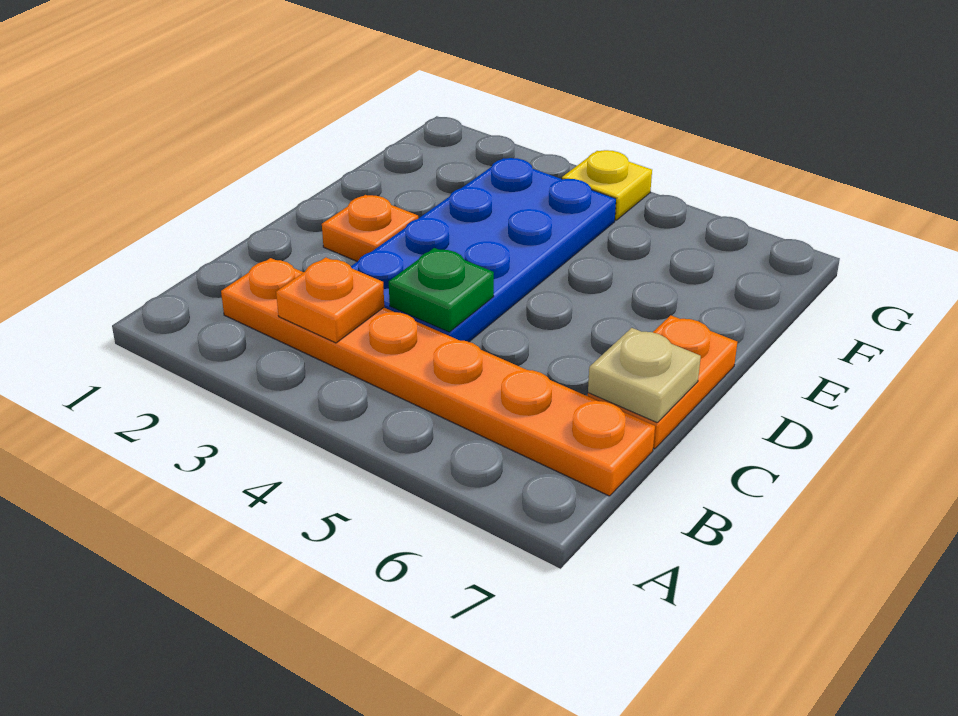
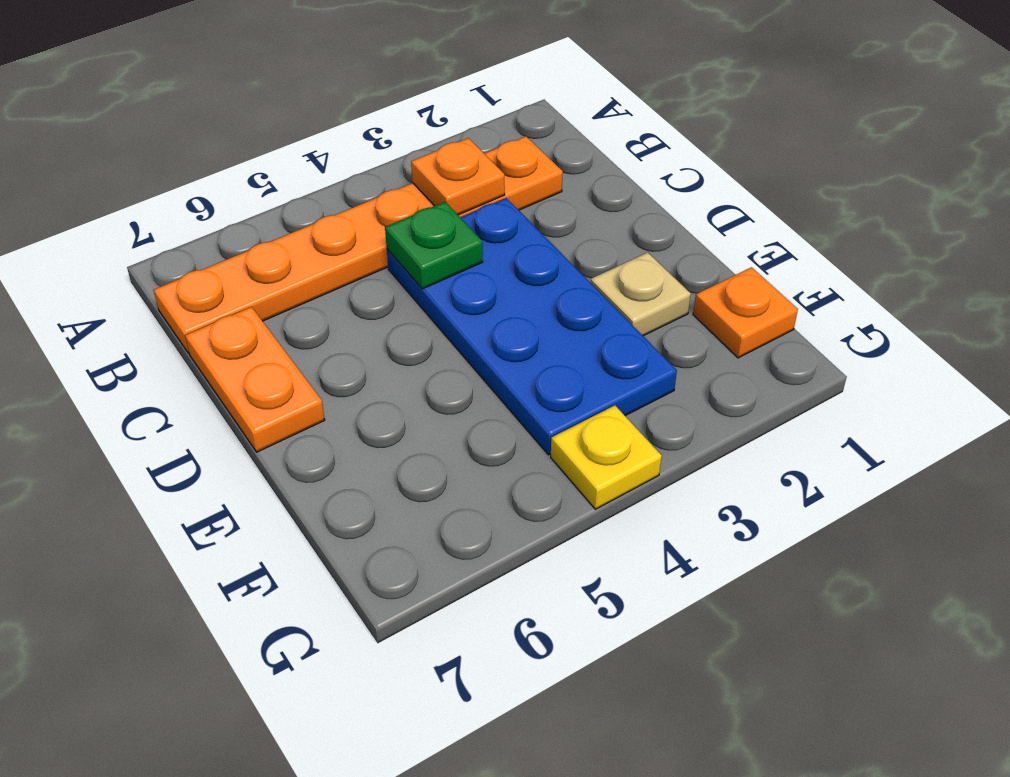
tan 1x1 plate [588,328,701,423] -> tan 1x1 plate moved to [591,252,691,336]
orange 1x1 plate [322,195,418,262] -> orange 1x1 plate moved to [693,267,798,358]

